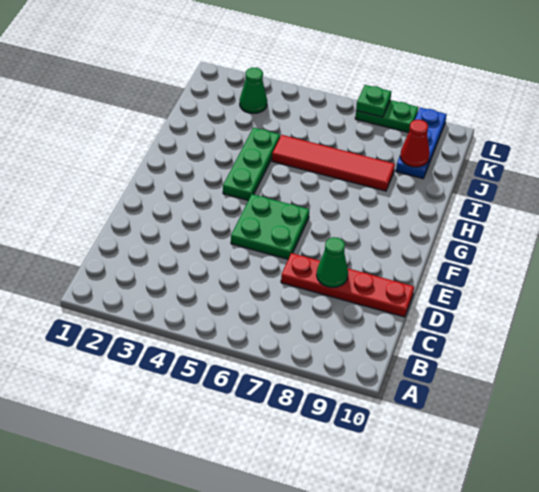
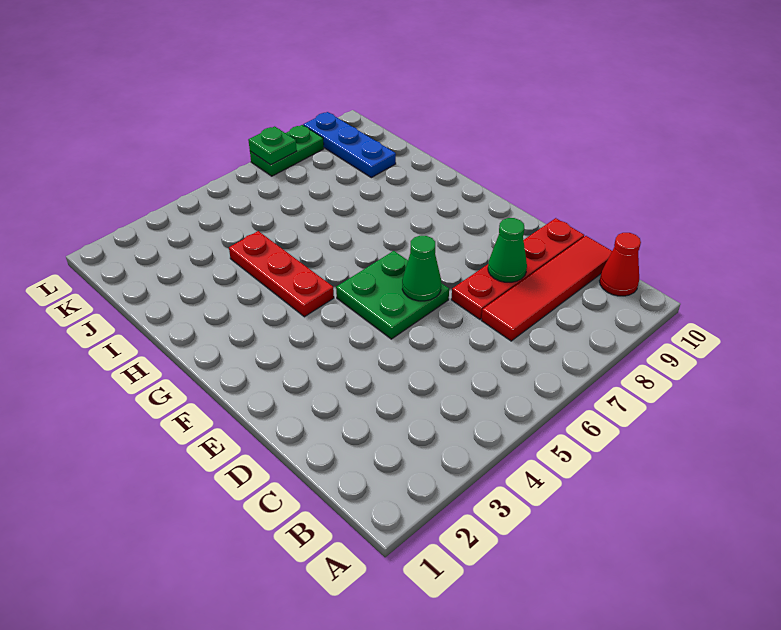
green 1x3 plate [223,128,280,200] -> red 1x3 plate [229,231,334,317]
red 1x4 tile [272,135,395,191] -> red 1x4 tile moved to [481,236,612,341]
red 1x1 cone [400,120,430,167] -> red 1x1 cone moved to [600,233,641,296]
green 1x1 cone [240,68,267,113] -> green 1x1 cone moved to [402,236,441,301]

